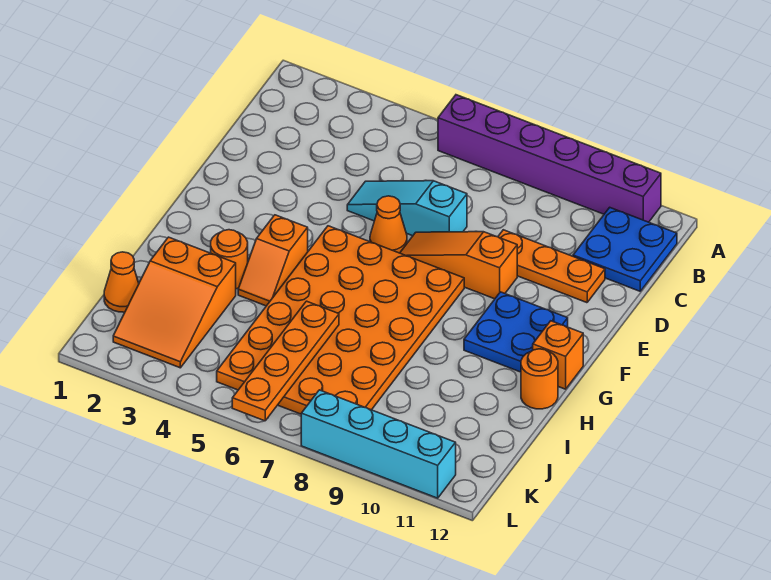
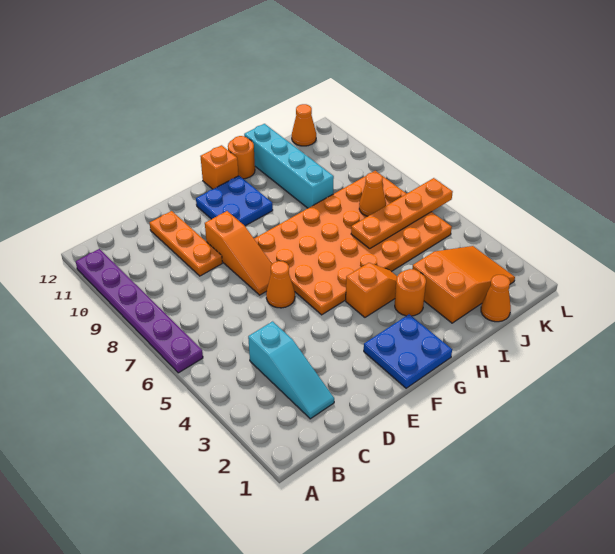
purple 1x6 brick [438,95,661,222] -> purple 1x6 plate [76,249,203,373]
blue 2x2 plate [573,207,677,291] -> blue 2x2 plate moved to [364,314,452,388]
cyan 1x3 slope [347,181,467,236] -> cyan 1x3 slope moved to [248,321,334,419]
none -> orange 1x1 cone [359,172,386,216]
none -> orange 1x1 cone [292,104,316,146]
cyan 1x4 brick [301,390,456,498] -> cyan 1x4 brick moved to [244,124,334,208]

